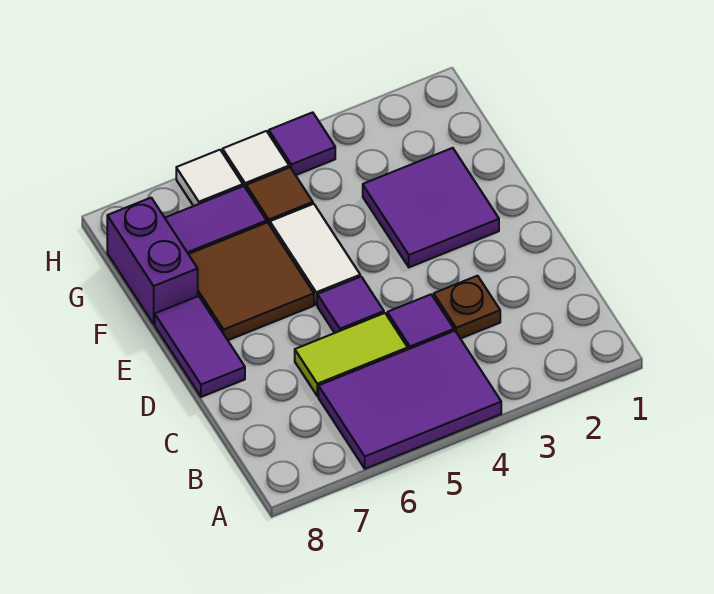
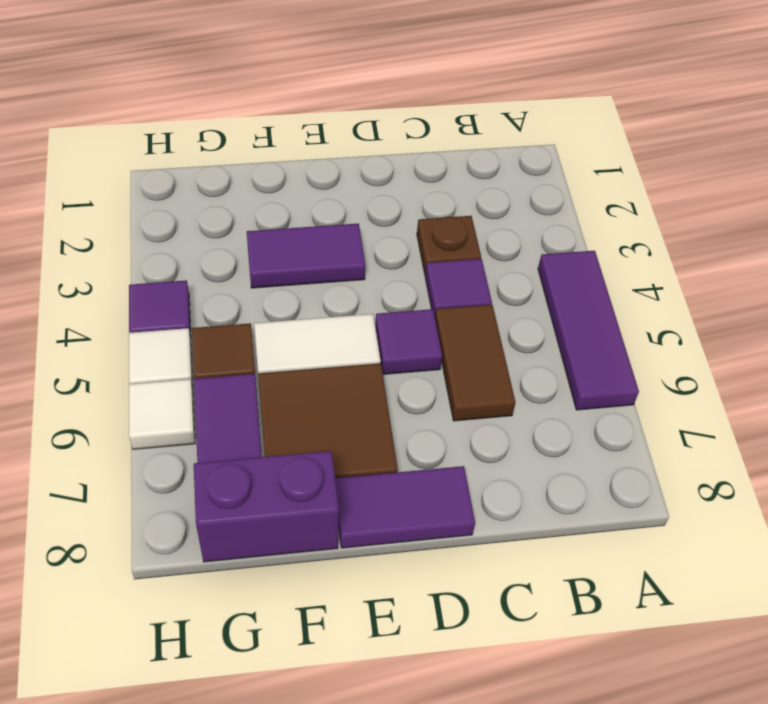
purple 2x3 tile [318,331,501,469] -> purple 1x3 tile [538,251,639,410]
lime 1x2 tile [295,313,408,396] -> brown 1x2 tile [435,305,515,421]
purple 2x2 tile [363,148,499,267] -> purple 1x2 tile [247,223,365,288]

